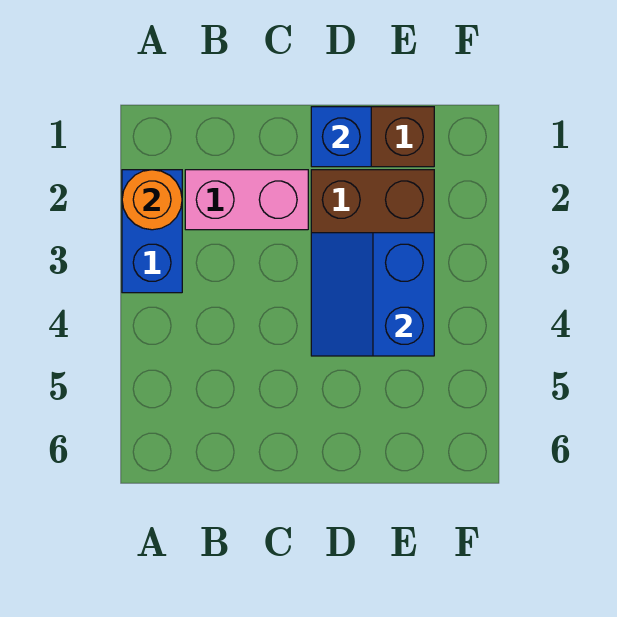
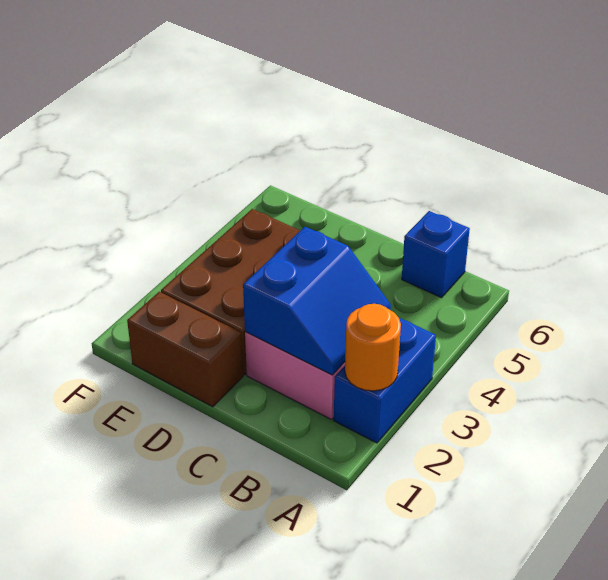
blue 1x1 brick [311,107,371,167] -> blue 1x1 brick moved to [402,211,470,298]
blue 2x2 slope [311,233,434,356] -> blue 2x2 slope moved to [243,227,391,375]

